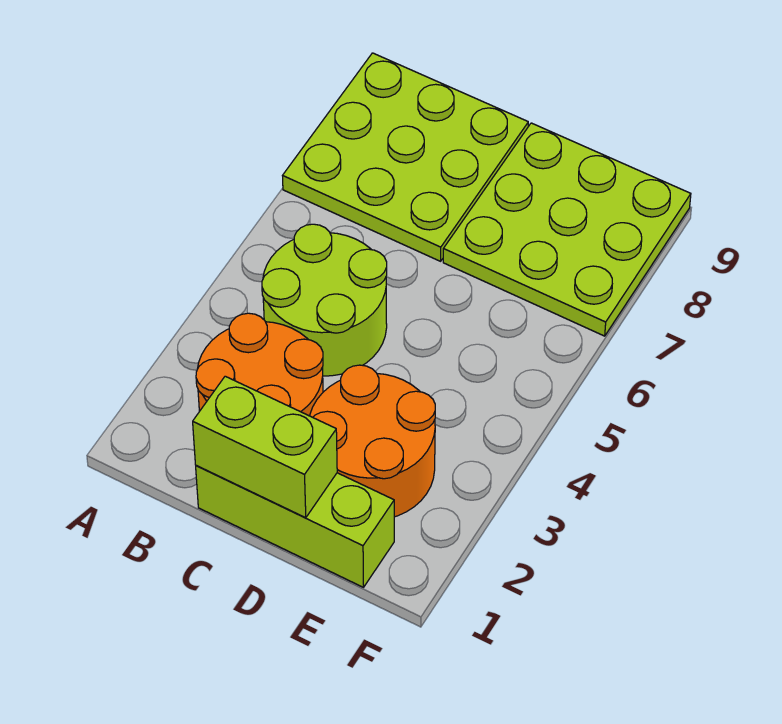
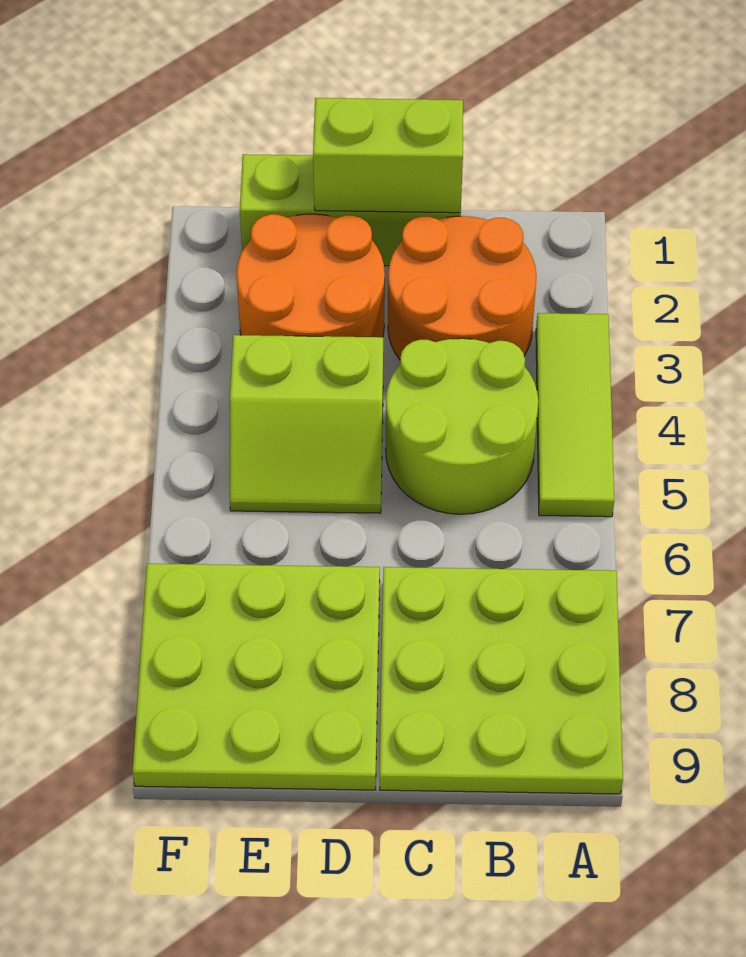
none -> lime 1x3 tile [536,313,614,517]
none -> lime 2x2 slope [230,335,383,513]

